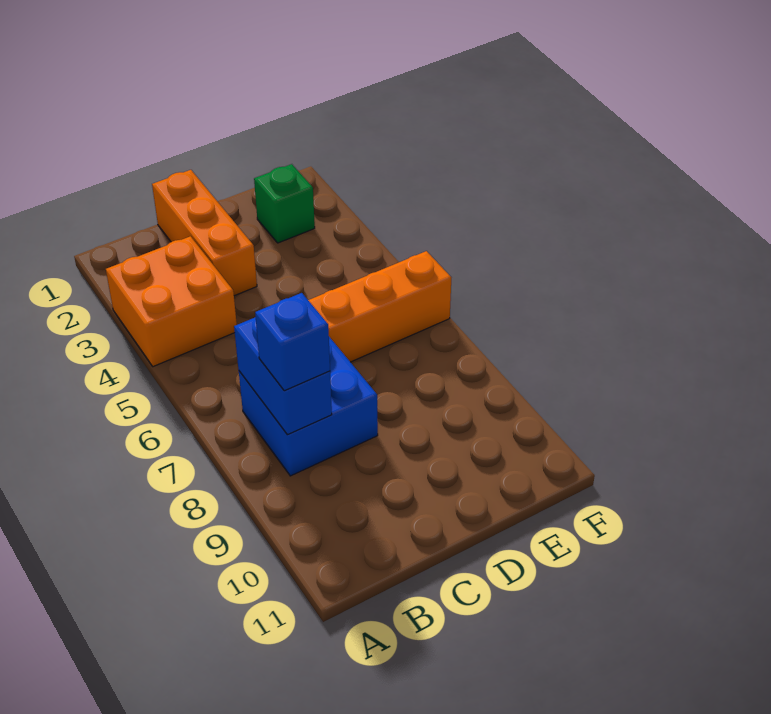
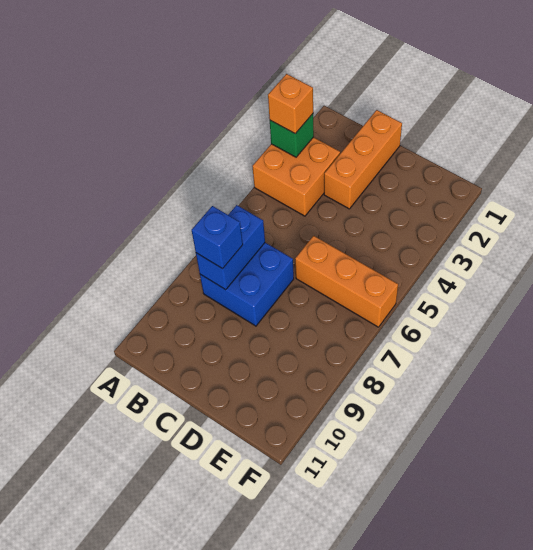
none -> orange 1x1 brick [268,74,313,134]
green 1x1 brick [254,164,315,243] -> green 1x1 brick moved to [270,114,314,157]

